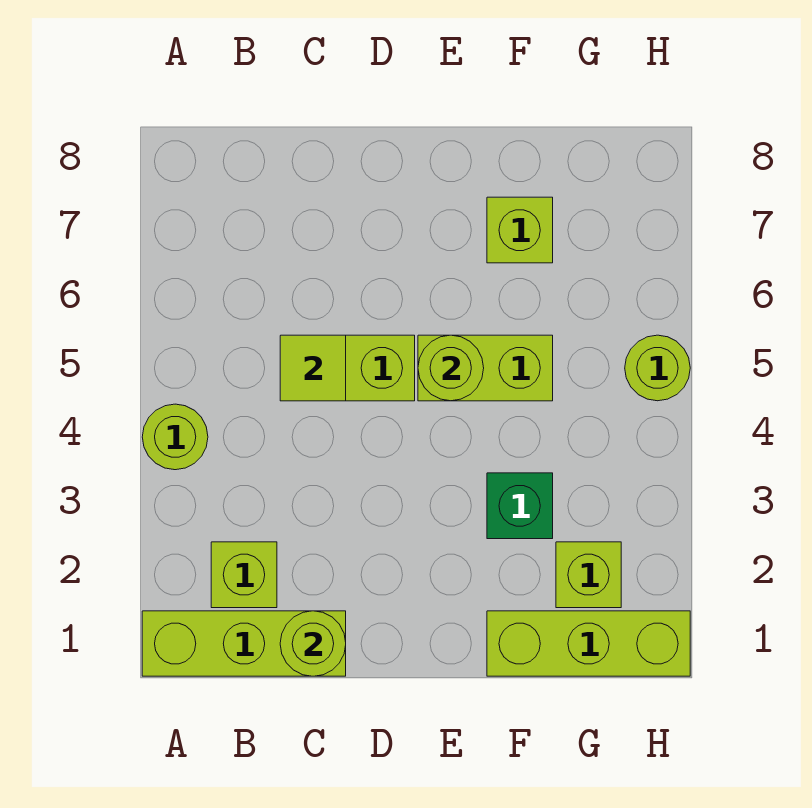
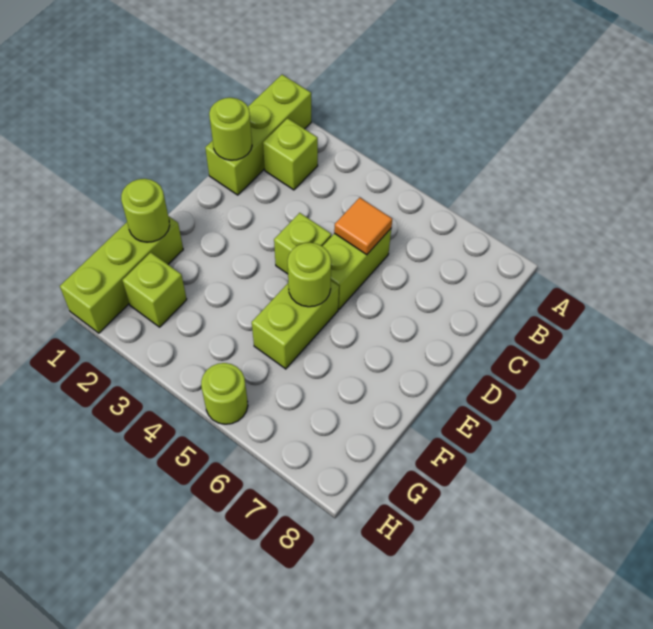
lime 1x1 round brick [142,404,208,470] -> lime 1x1 round brick moved to [121,179,170,242]
lime 1x1 tile [280,335,346,401] -> orange 1x1 tile [334,198,392,255]
green 1x1 brick [487,473,553,539] -> none
lime 1x1 brick [487,197,553,263] -> lime 1x1 brick moved to [274,213,331,274]

